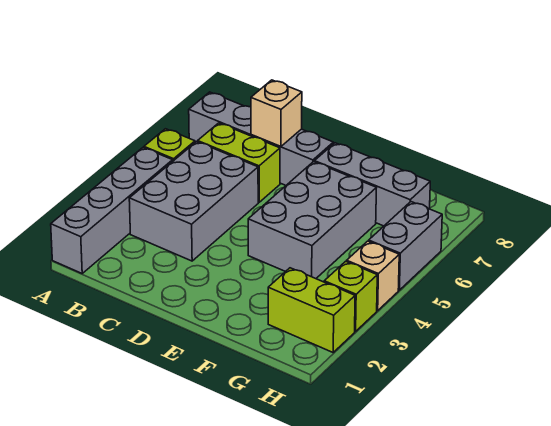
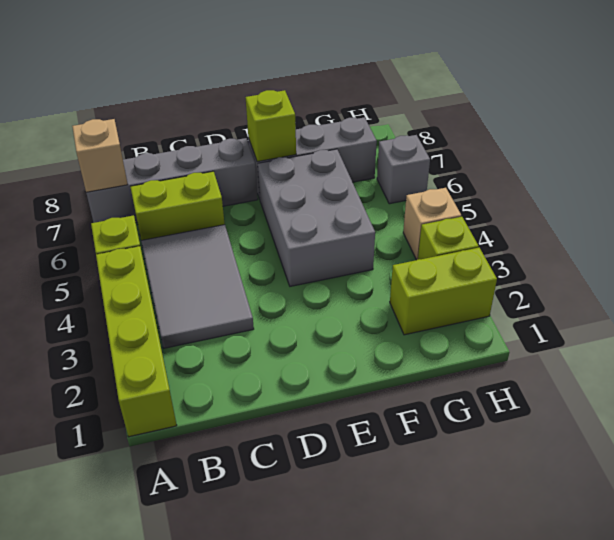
grey 1x4 brick [51,148,173,273] -> lime 1x4 brick [96,246,177,437]
grey 2x3 brick [129,142,258,261] -> grey 2x3 tile [141,225,254,348]
tan 1x1 brick [251,80,302,147] -> tan 1x1 brick moved to [72,119,128,193]
none -> lime 1x1 brick [246,90,296,162]
grey 1x2 brick [369,202,442,290] -> grey 1x1 brick [377,135,430,204]

